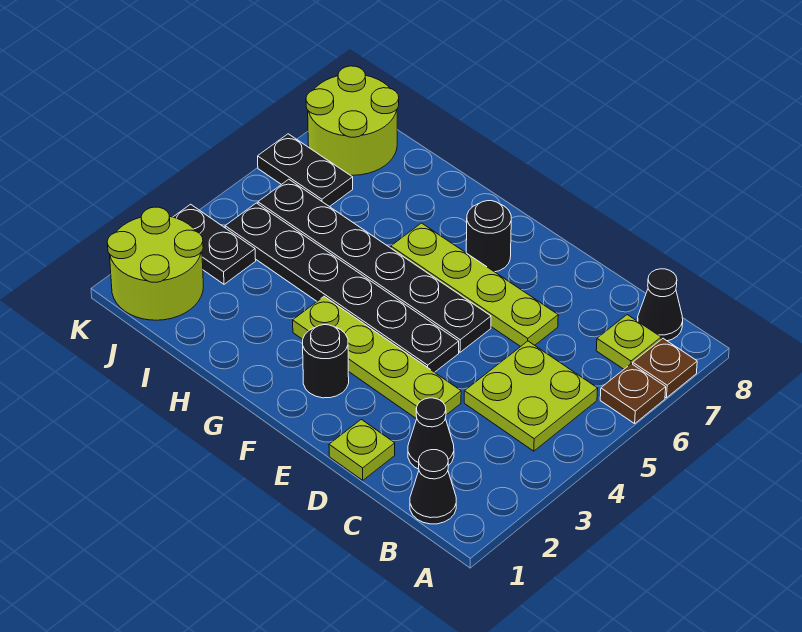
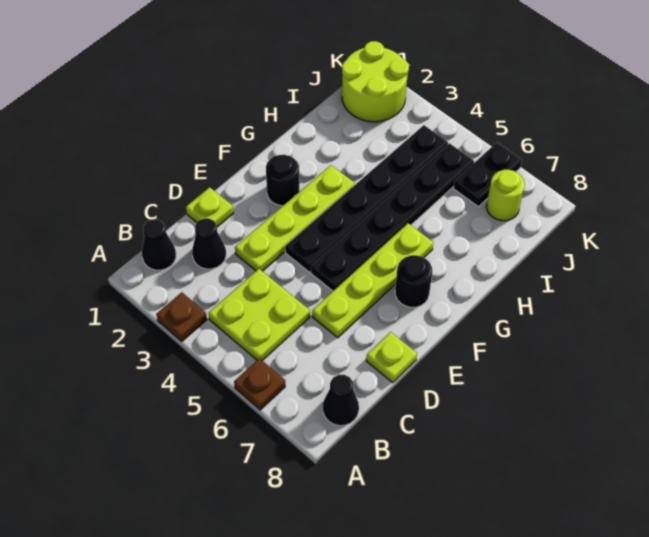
brown 1x1 plate [633,339,697,398] -> brown 1x1 plate moved to [156,292,207,341]
lime 1x1 plate [596,315,661,369] -> lime 1x1 plate moved to [366,332,417,382]
black 1x2 plate [174,204,256,284] -> none
lime 2x2 round brick [306,66,399,175] -> lime 1x1 round brick [486,170,525,221]

